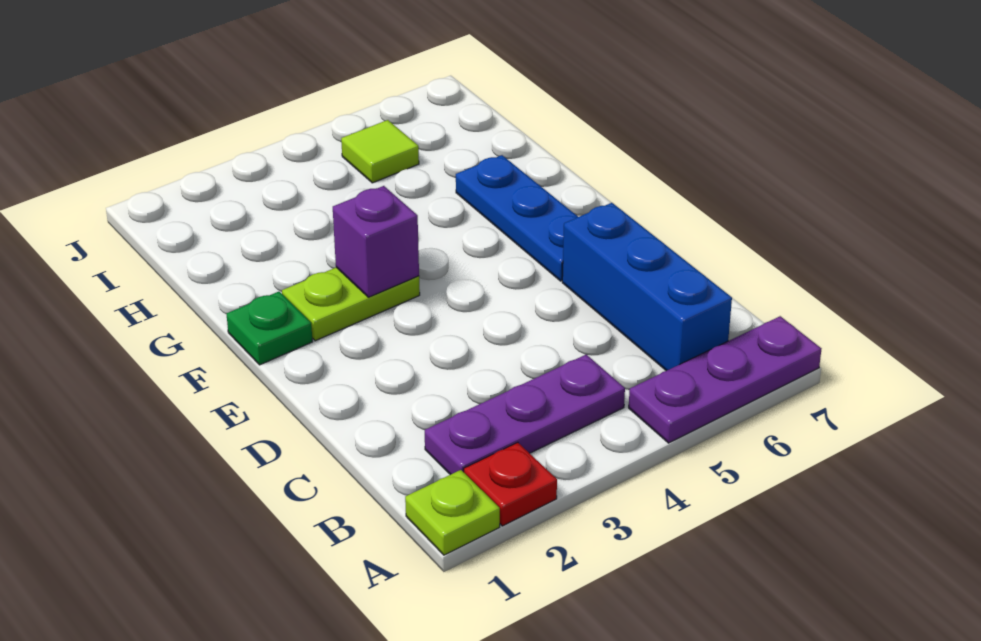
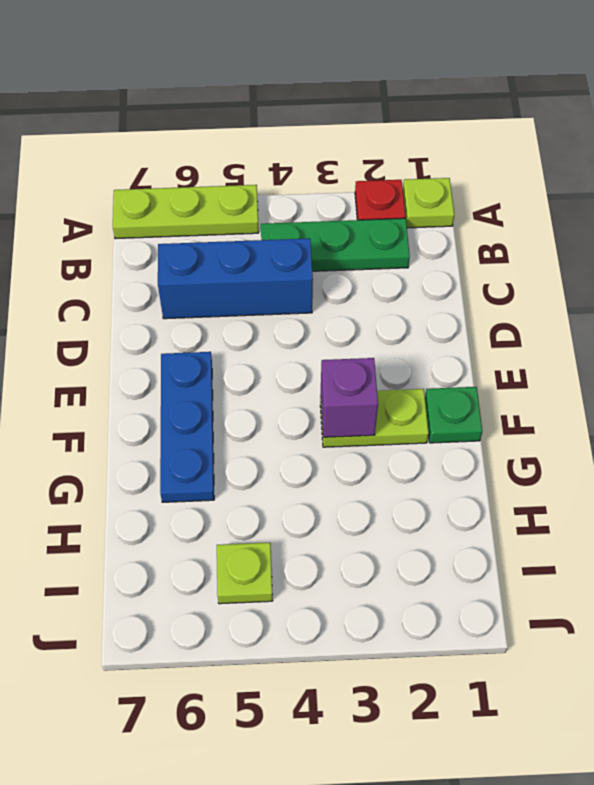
purple 1x3 plate [629,316,821,443] -> lime 1x3 plate [113,185,259,239]
purple 1x3 plate [425,355,625,475] -> green 1x3 plate [261,218,410,271]
blue 1x3 brick [562,203,732,371] -> blue 1x3 brick turned to [158,238,313,319]
lime 1x1 tile [341,120,419,183] -> lime 1x1 plate [217,543,273,604]

